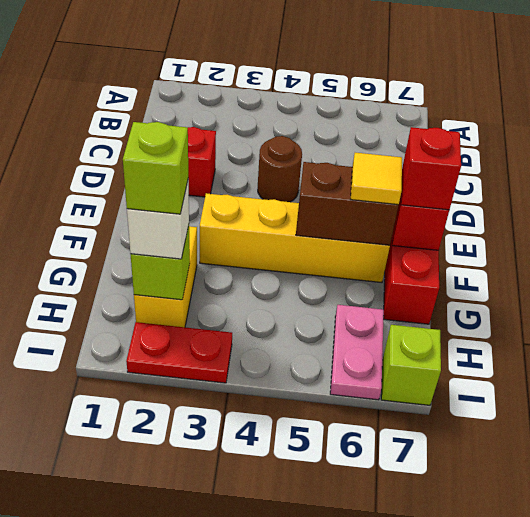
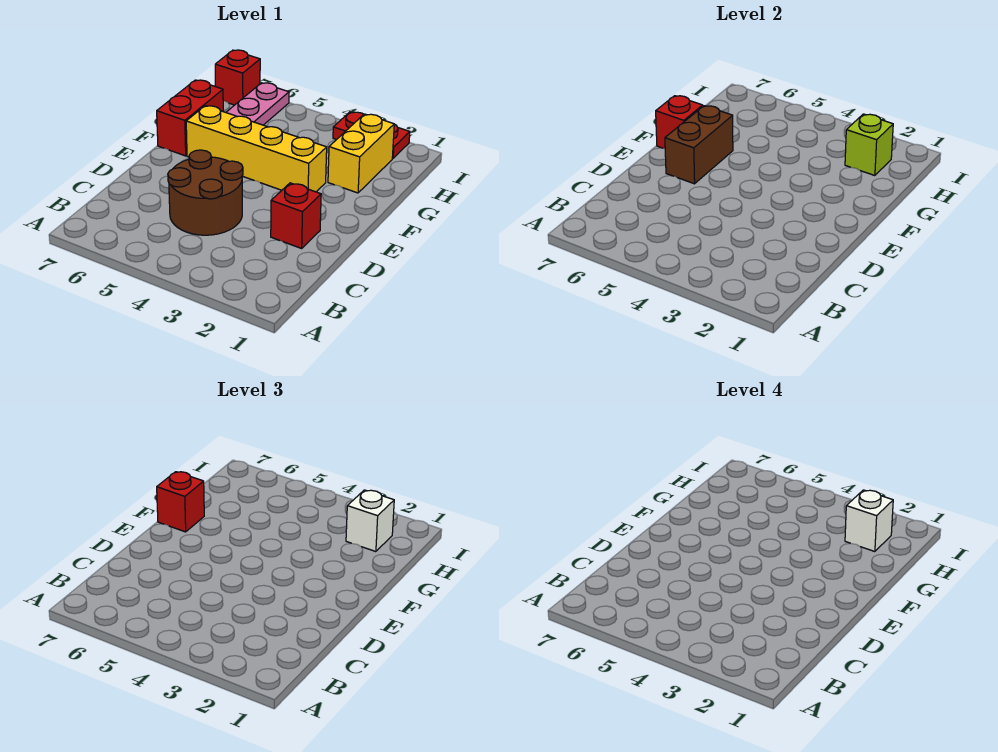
brown 1x1 round brick [258,136,302,202] -> brown 2x2 round brick [168,150,243,235]
brown 1x2 brick [296,162,399,245] -> brown 1x2 brick turned to [665,106,733,184]
yellow 1x1 tile [351,153,402,205] -> none
lime 1x1 brick [123,122,188,214] -> white 1x1 brick [845,490,893,552]
lime 1x1 brick [381,325,441,405] -> red 1x1 brick [215,50,260,105]

